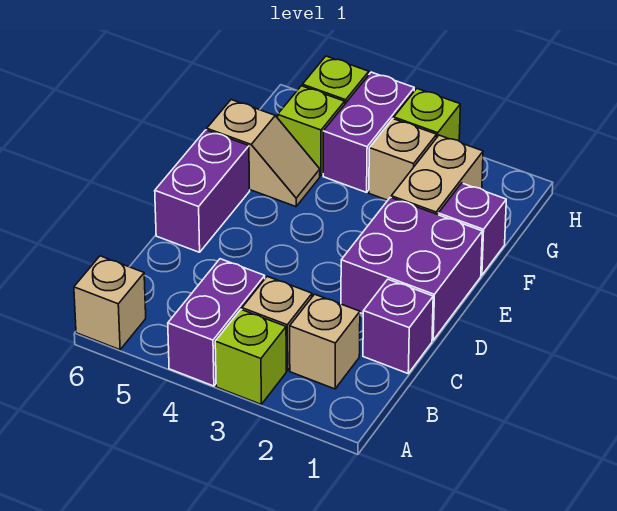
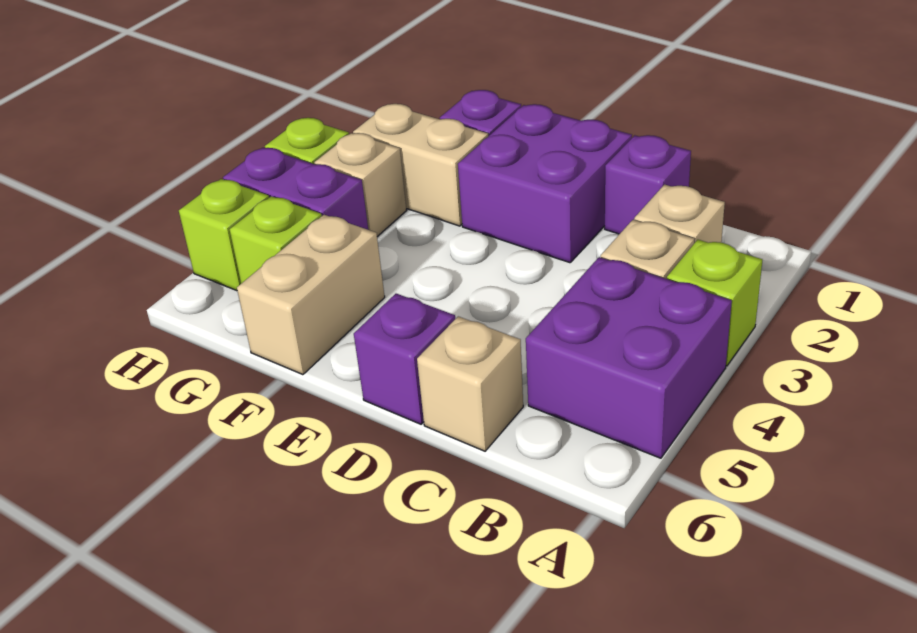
purple 1x2 brick [168,259,265,386] -> purple 2x2 brick [526,257,732,458]
tan 1x1 brick [74,256,146,350] -> tan 1x1 brick moved to [417,316,523,451]
purple 1x2 brick [155,130,250,252] -> purple 1x1 brick [354,294,455,424]
tan 1x2 slope [207,100,320,207] -> tan 1x2 brick [237,215,385,375]

